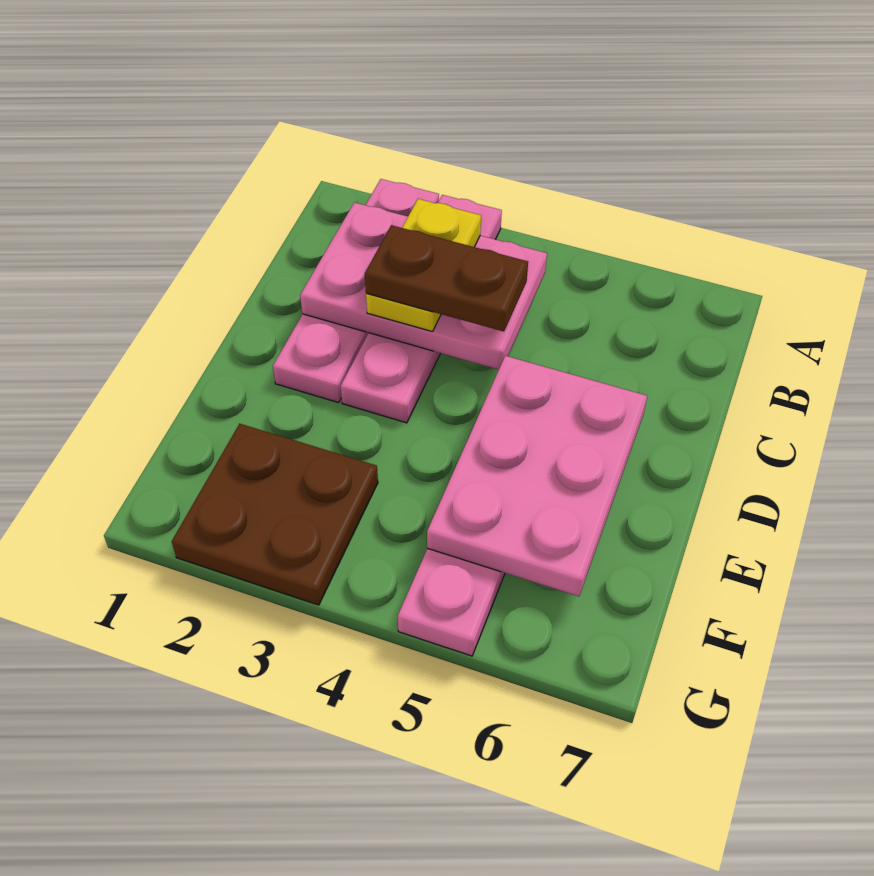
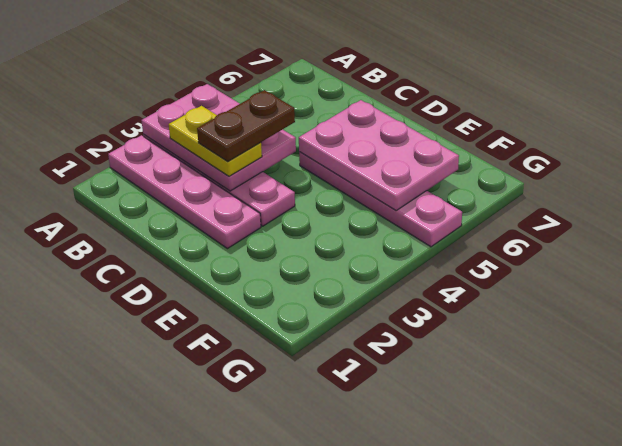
pink 2x3 plate [300,202,547,370] -> pink 2x3 plate turned to [141,84,296,191]
brown 2x2 plate [172,424,378,605] -> none

